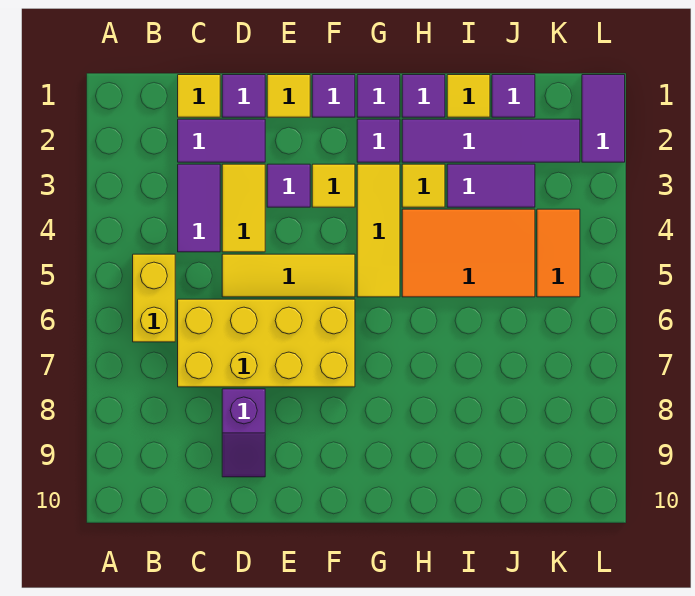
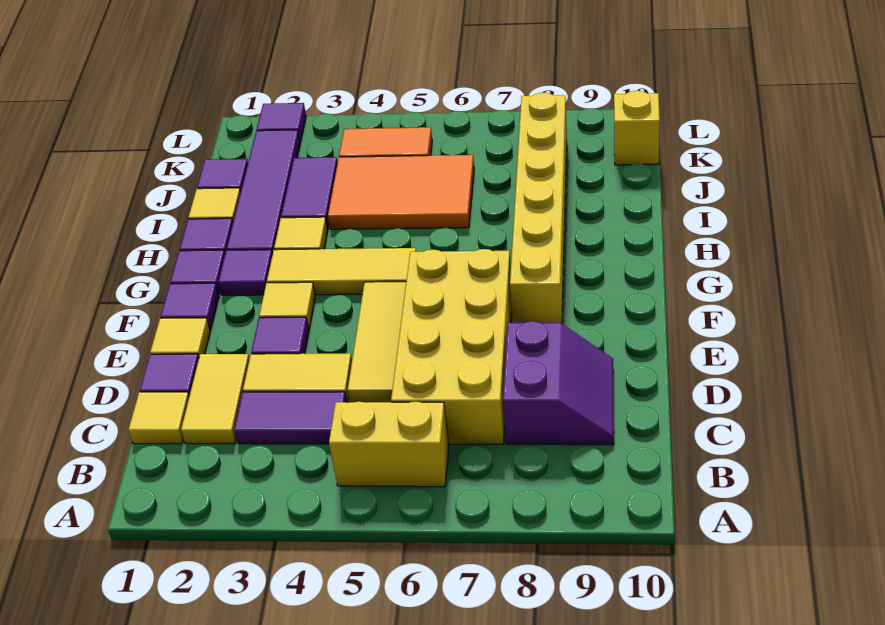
purple 1x2 tile [178,119,265,162] -> yellow 1x2 tile [181,354,250,444]
purple 1x2 slope [222,389,265,477] -> purple 2x2 slope [503,321,614,445]
none -> yellow 1x6 brick [510,93,567,323]
orange 2x3 tile [402,209,535,297] -> orange 2x3 tile turned to [328,155,474,229]
none -> yellow 1x1 brick [614,91,660,165]
purple 1x2 tile [582,75,625,162] -> purple 1x1 tile [257,103,306,142]

